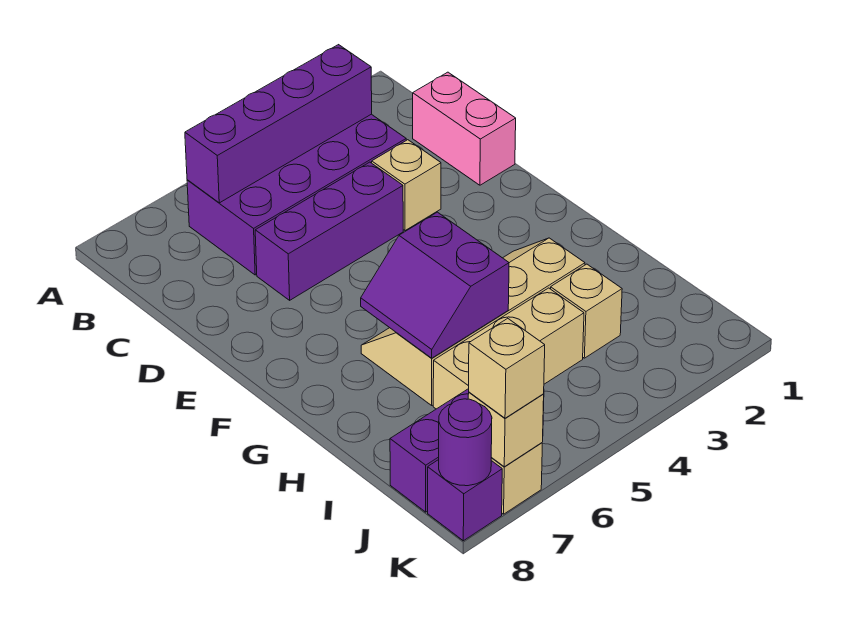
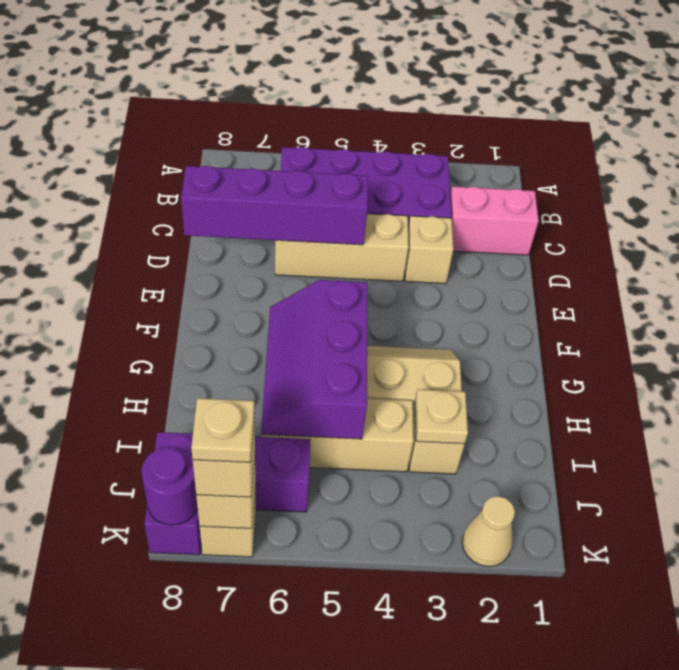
purple 1x4 brick [185,45,372,203] -> purple 1x4 brick moved to [181,166,368,245]
pink 1x2 brick [413,72,516,185] -> pink 1x2 brick turned to [450,187,539,255]
purple 1x3 brick [255,162,403,300] -> tan 1x3 brick [275,214,409,281]
purple 2x2 slope [361,212,509,358] -> purple 2x3 slope [261,280,367,439]
none -> tan 1x1 plate [415,390,468,444]
none -> tan 1x1 cone [462,496,515,567]
none -> tan 1x1 plate [191,398,255,462]

